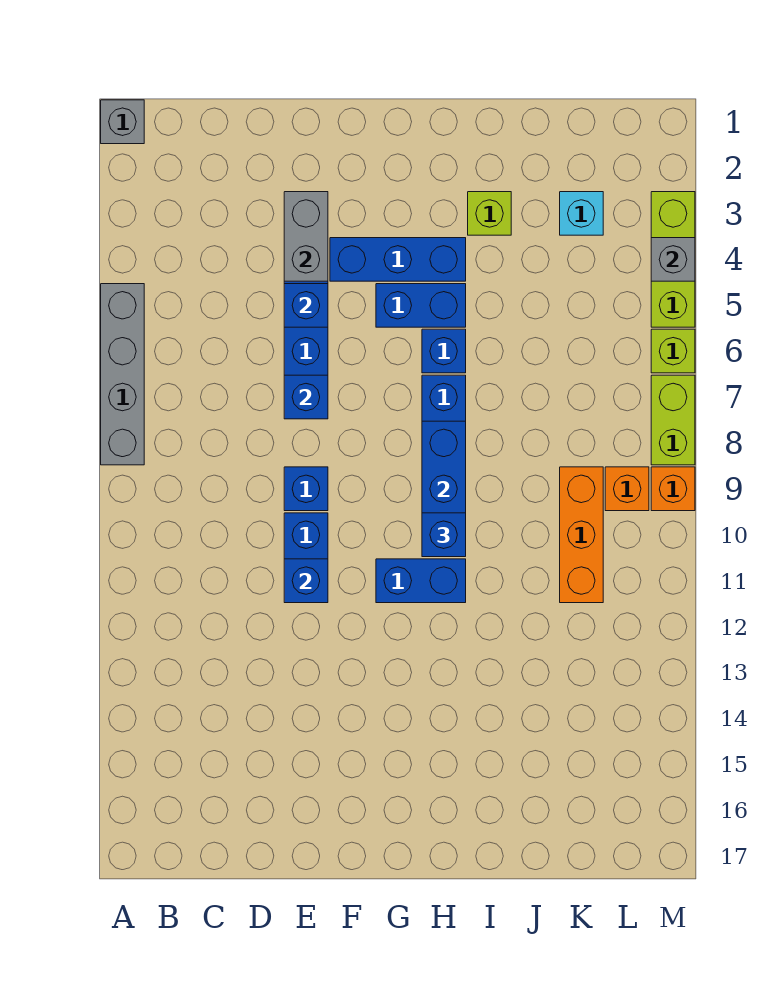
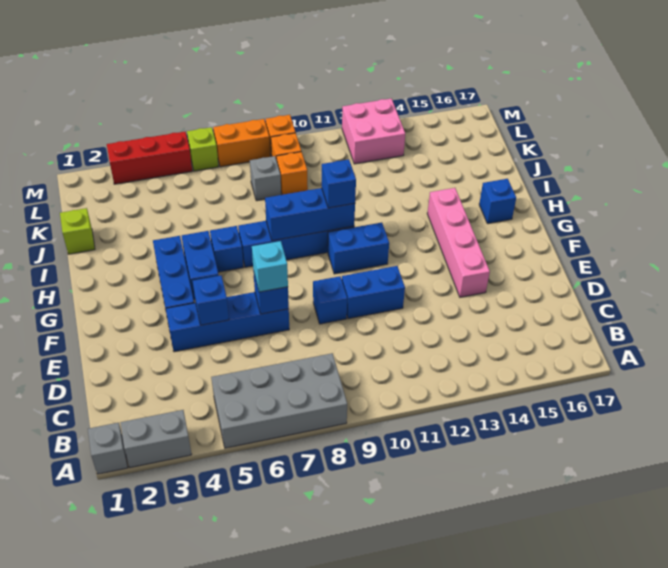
grey 1x4 brick [101,284,144,465] -> grey 2x4 brick [211,353,347,448]
grey 1x2 brick [284,192,328,281] -> grey 1x2 brick moved to [120,410,192,468]
blue 1x1 brick [284,559,328,603] -> blue 1x1 brick moved to [479,179,516,224]
none -> pink 1x4 brick [427,188,490,297]
blue 1x2 brick [376,559,466,603] -> blue 1x2 brick turned to [328,223,389,274]
lime 1x1 brick [468,192,511,235] -> lime 1x1 brick moved to [60,208,95,254]
cyan 1x1 brick [560,192,603,235] -> cyan 1x1 brick moved to [252,241,288,292]
orange 1x3 brick [560,467,603,603] -> orange 1x1 brick [276,152,308,195]
none -> pink 2x2 brick [342,99,405,164]
lime 1x3 brick [651,192,695,327] -> red 1x3 brick [107,132,192,184]
grey 1x1 brick [651,238,695,281] -> grey 1x1 brick moved to [250,156,281,201]
lime 1x2 brick [651,375,695,465] -> orange 1x2 brick [213,119,270,167]

